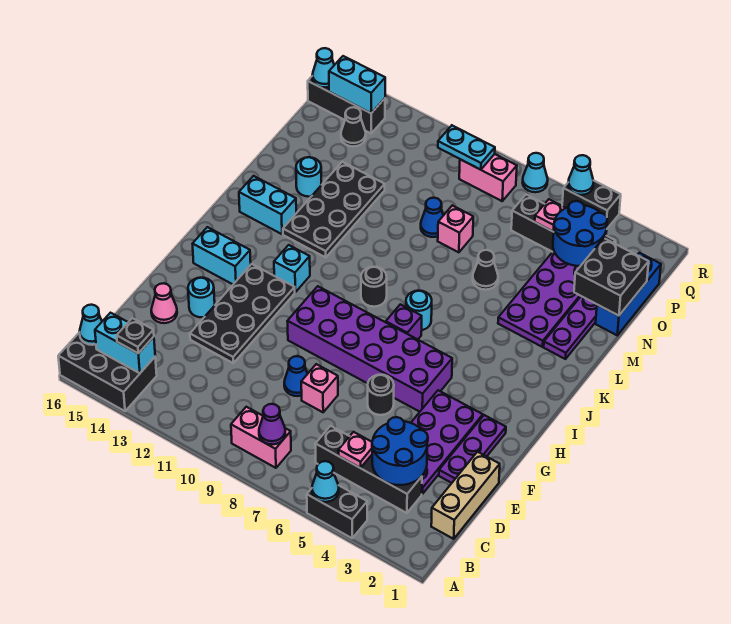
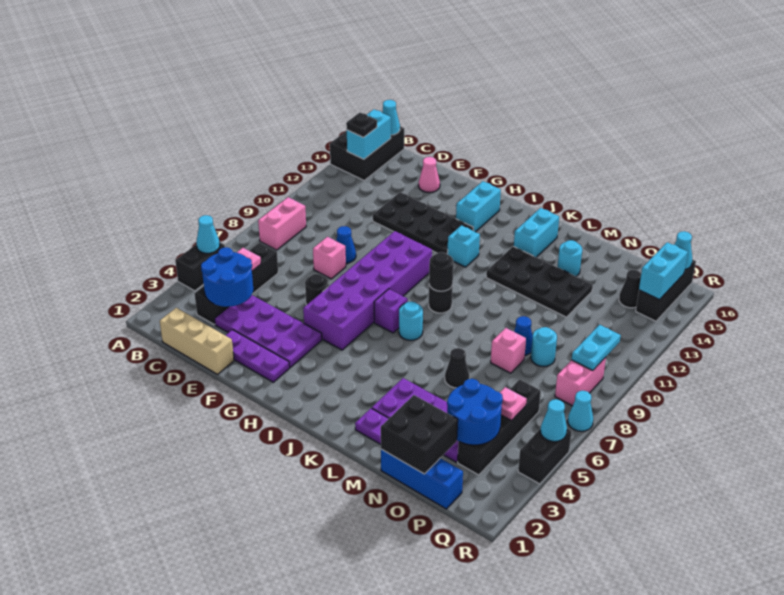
purple 1x1 cone [259,404,285,445] -> none
cyan 1x1 round brick [188,278,215,317] -> cyan 1x1 round brick moved to [531,327,557,367]
none -> black 1x1 round brick [429,252,453,291]

